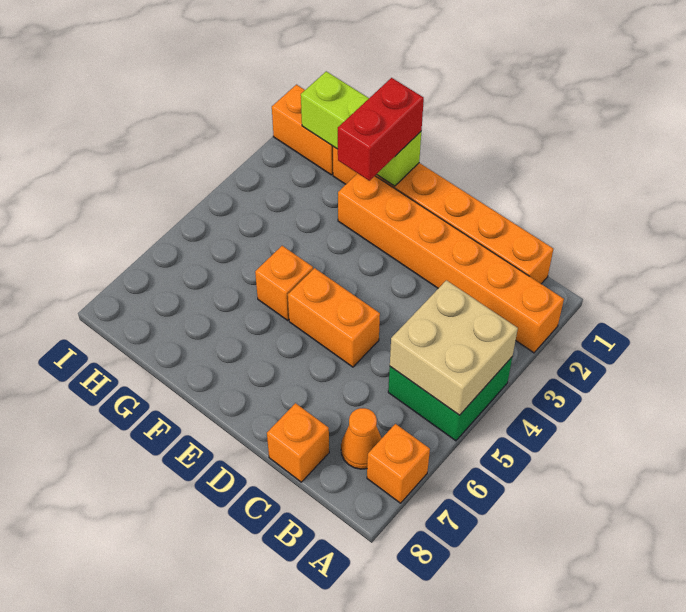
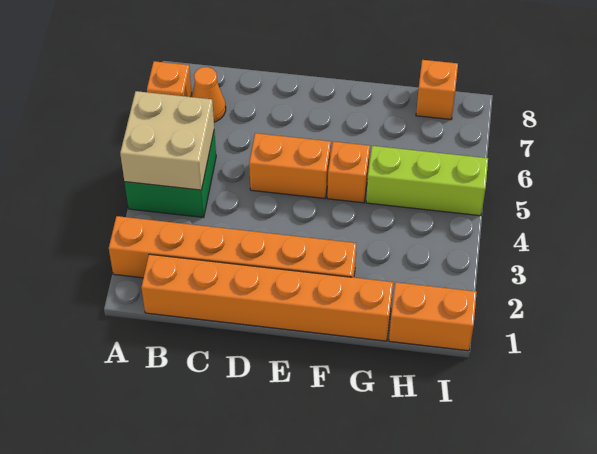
orange 1x1 brick [267,403,329,482] -> orange 1x1 brick moved to [416,60,458,119]
lime 1x3 brick [301,71,421,186] -> lime 1x3 brick moved to [366,146,488,216]
red 1x2 brick [338,78,424,181] -> none

